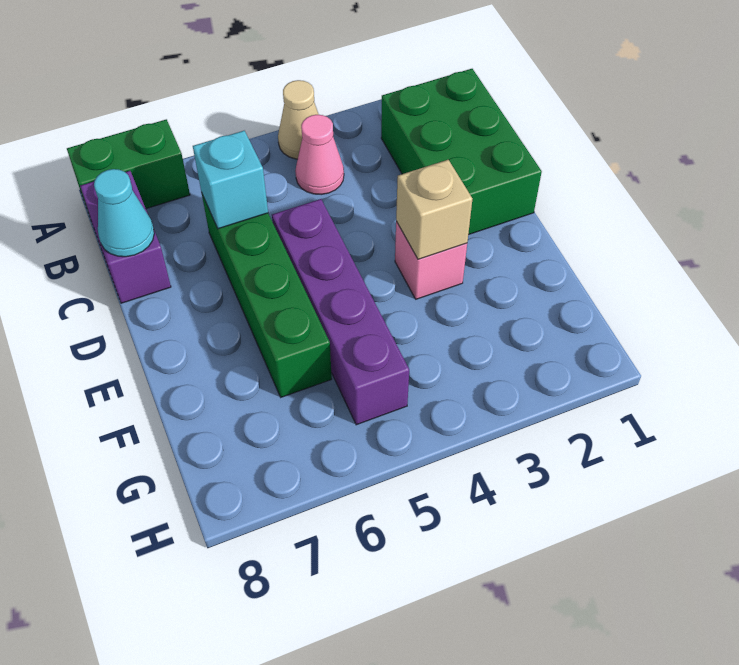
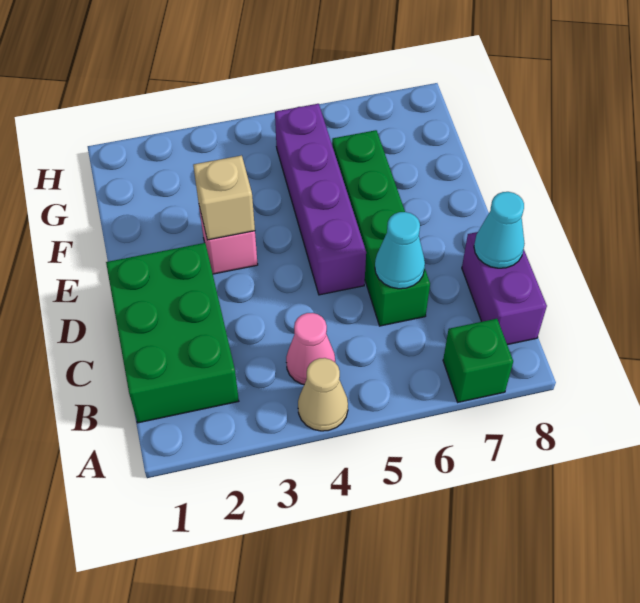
green 1x2 brick [67,119,190,216] -> green 1x1 brick [443,319,513,402]
cyan 1x1 brick [193,131,268,229] -> cyan 1x1 cone [375,212,425,289]

